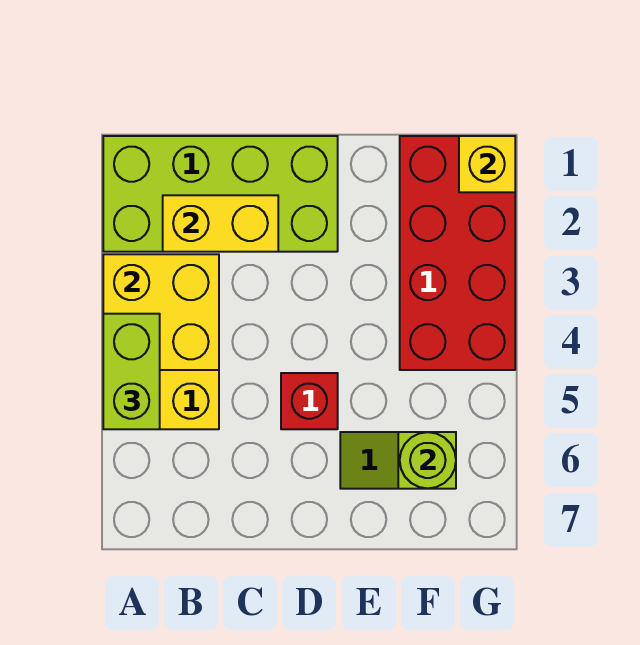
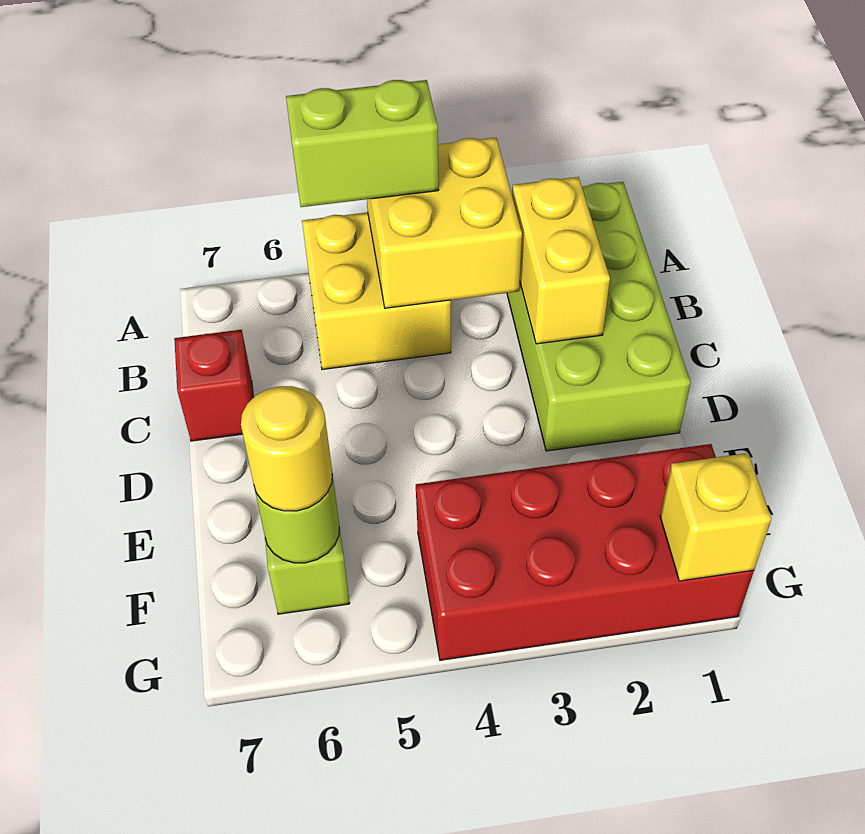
red 1x1 brick [281,373,338,429] -> red 1x1 brick moved to [174,330,254,441]
none -> yellow 1x1 round brick [241,386,332,511]

